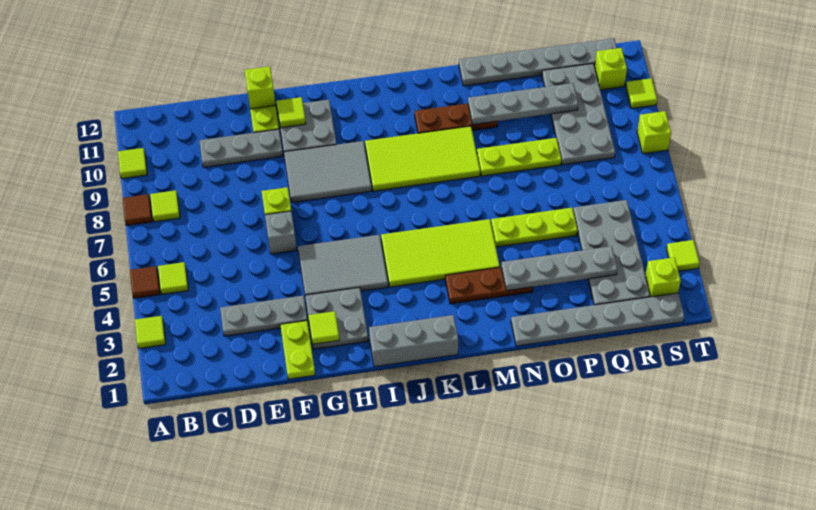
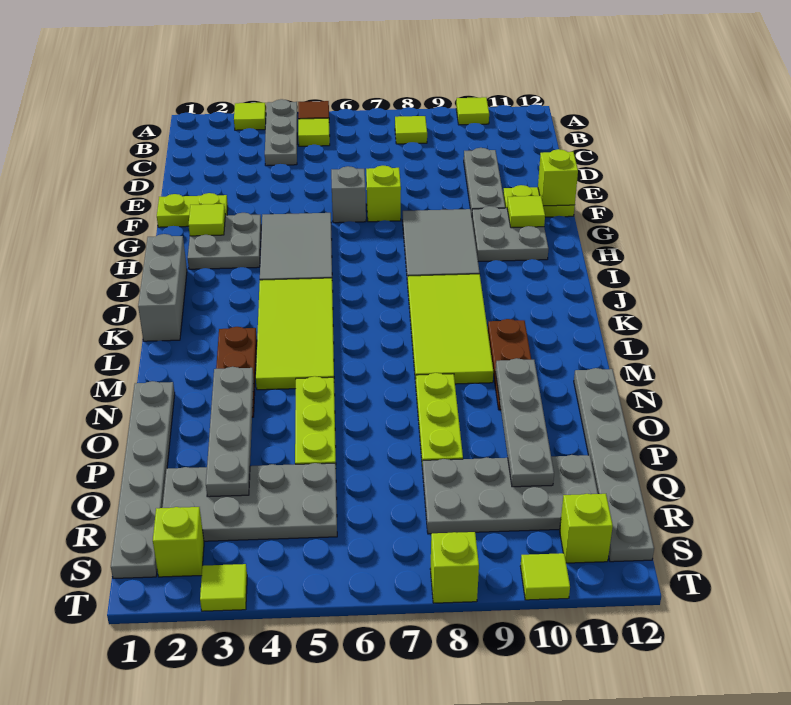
brown 1x1 tile [123,194,152,226] -> none
grey 1x3 plate [220,296,307,336] -> grey 1x3 plate moved to [265,99,298,166]

